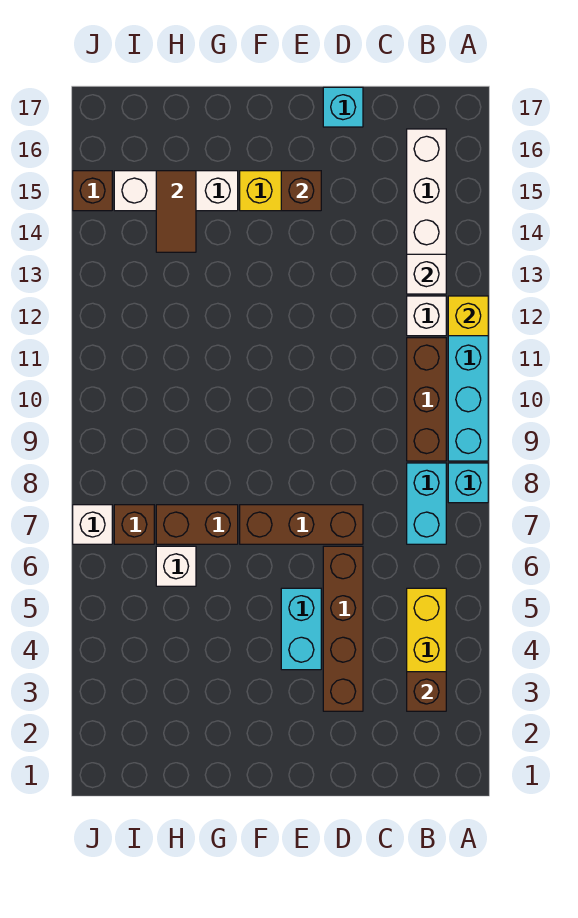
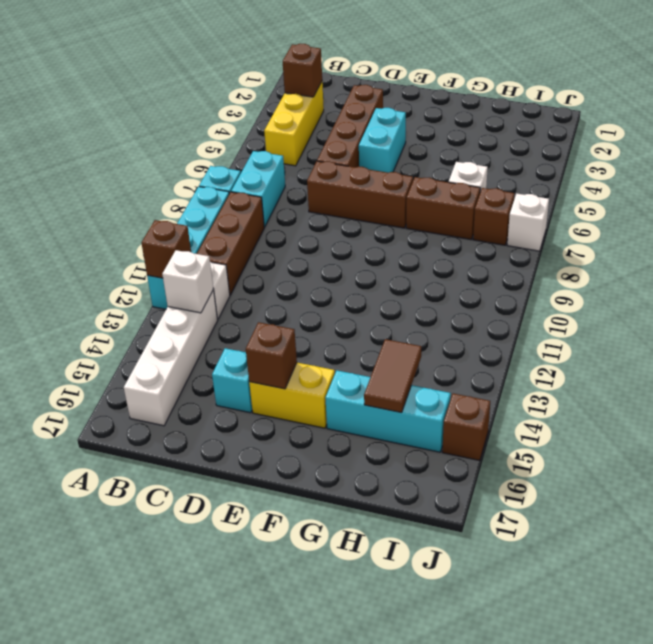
yellow 1x1 brick [448,296,488,336] -> brown 1x1 brick [142,220,191,278]
cyan 1x1 brick [323,87,363,127] -> cyan 1x1 brick moved to [212,348,252,413]
white 1x3 brick [114,171,238,211] -> cyan 1x3 brick [325,371,451,452]

